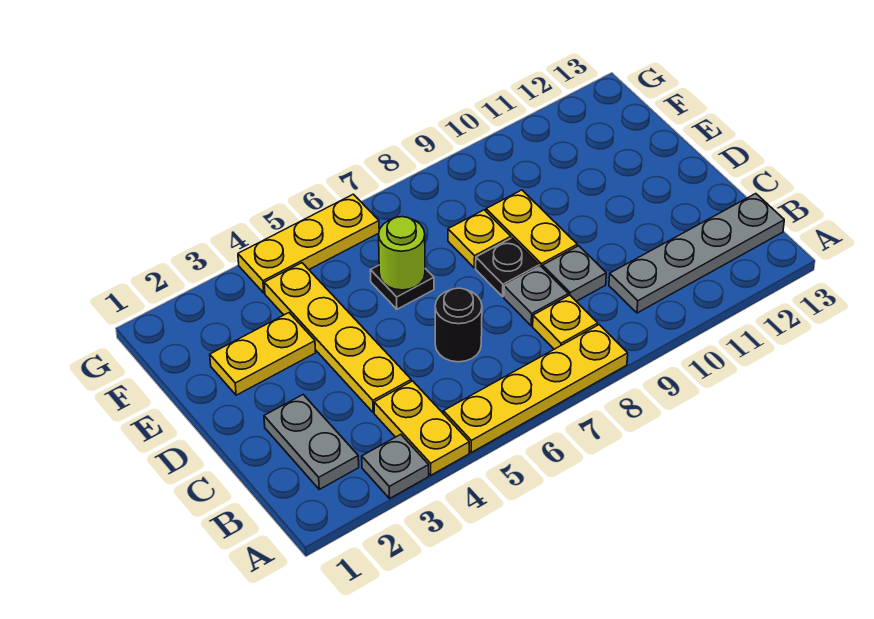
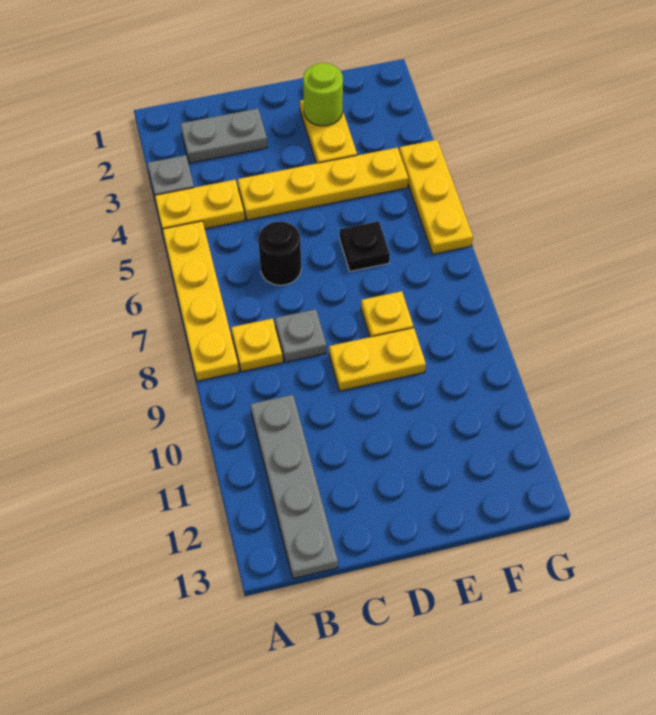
grey 1x1 plate [543,246,606,301] -> none
black 1x1 plate [476,238,539,296] -> none
lime 1x1 round brick [379,217,425,290] -> lime 1x1 round brick moved to [303,63,343,126]

